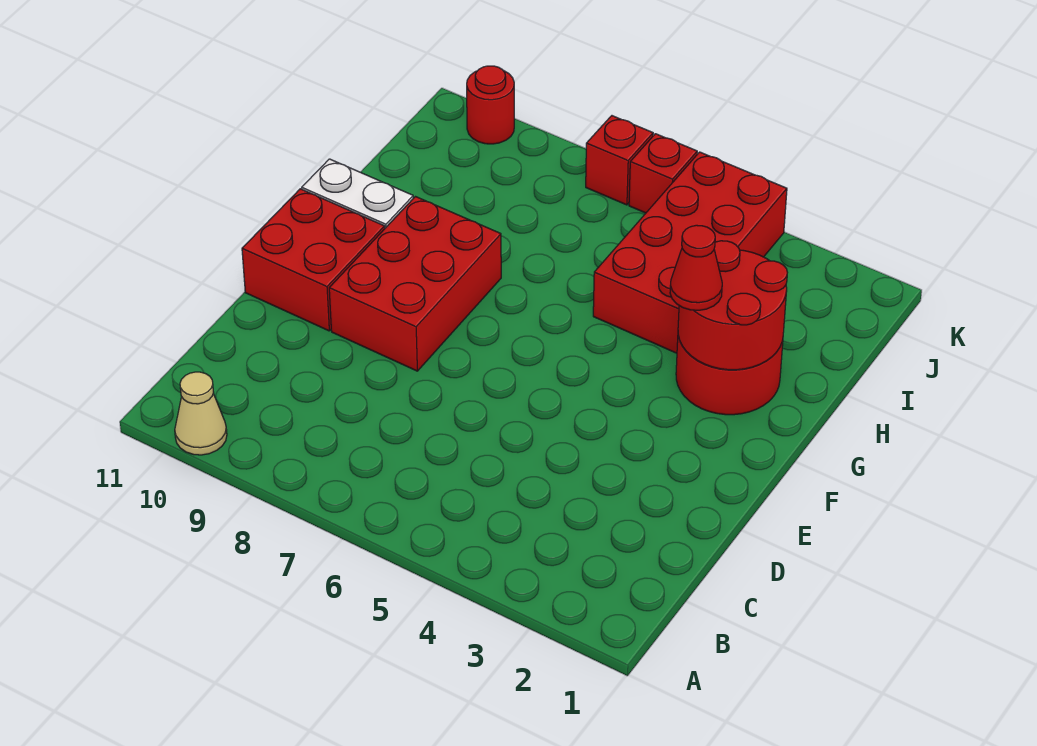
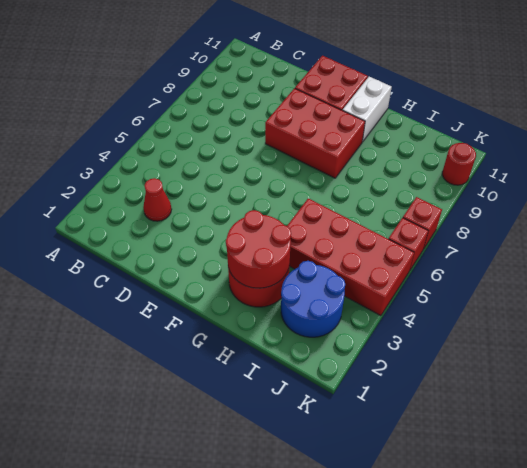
tan 1x1 cone [175,372,227,455] -> none
red 1x1 cone [670,225,722,310] -> red 1x1 cone moved to [143,178,172,221]
none -> blue 2x2 round brick [281,261,345,337]

